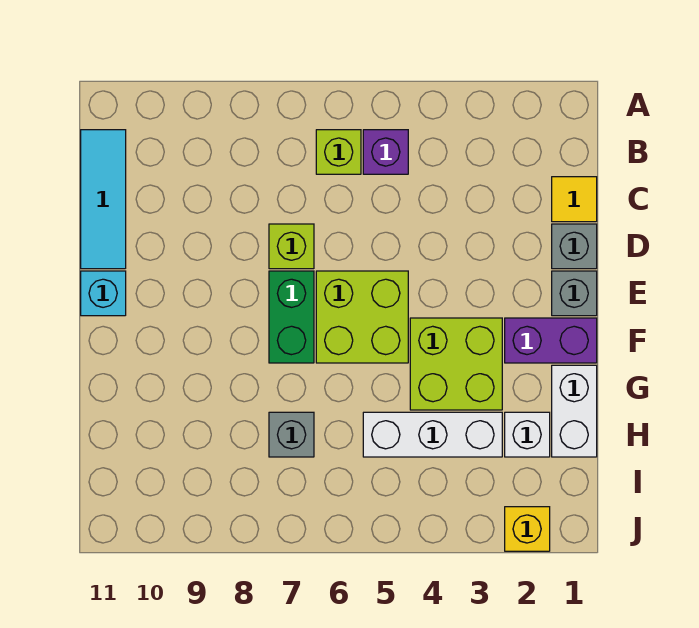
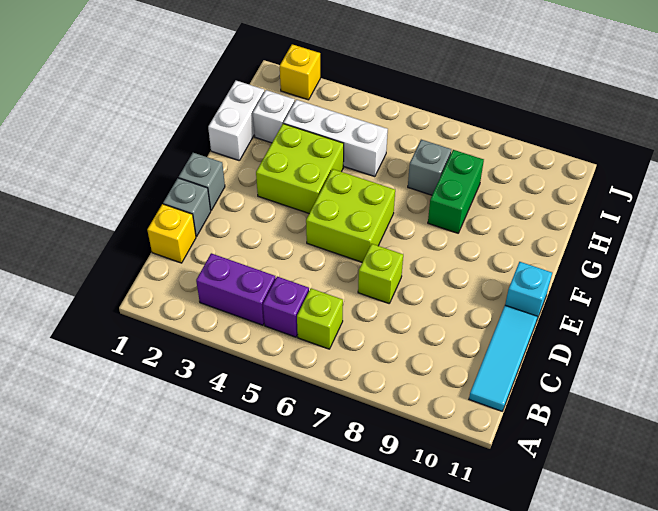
yellow 1x1 tile [552,177,597,222] -> yellow 1x1 brick [147,204,196,263]
green 1x2 brick [269,271,314,363] -> green 1x2 brick moved to [428,150,484,233]
purple 1x2 brick [505,318,597,363] -> purple 1x2 brick moved to [196,253,276,325]

